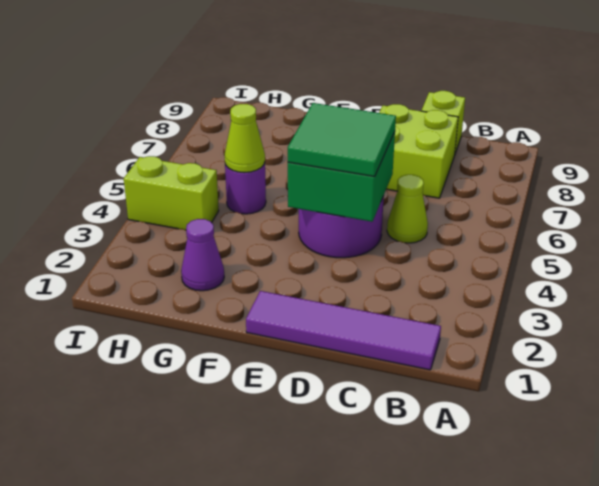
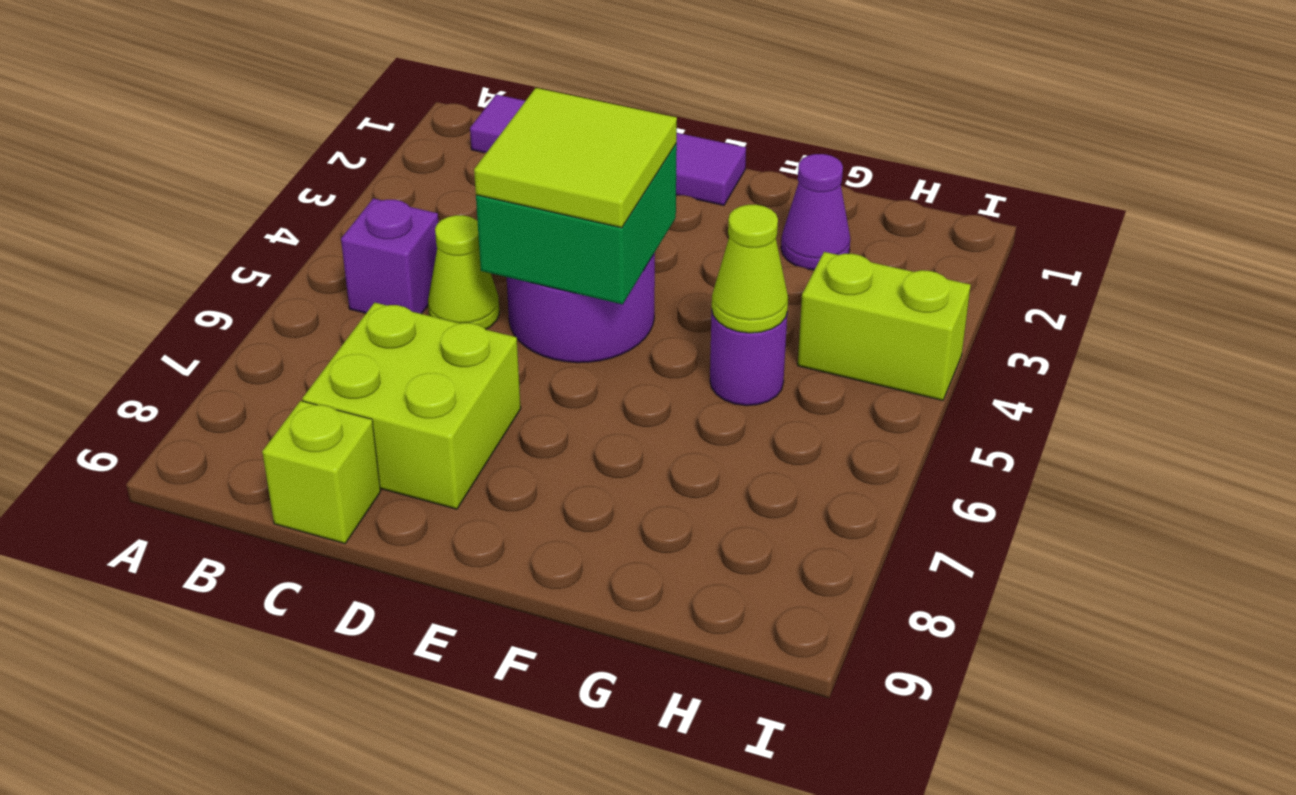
none -> purple 1x1 brick [341,198,439,314]
green 2x2 tile [288,103,396,177] -> lime 2x2 tile [474,88,677,228]

